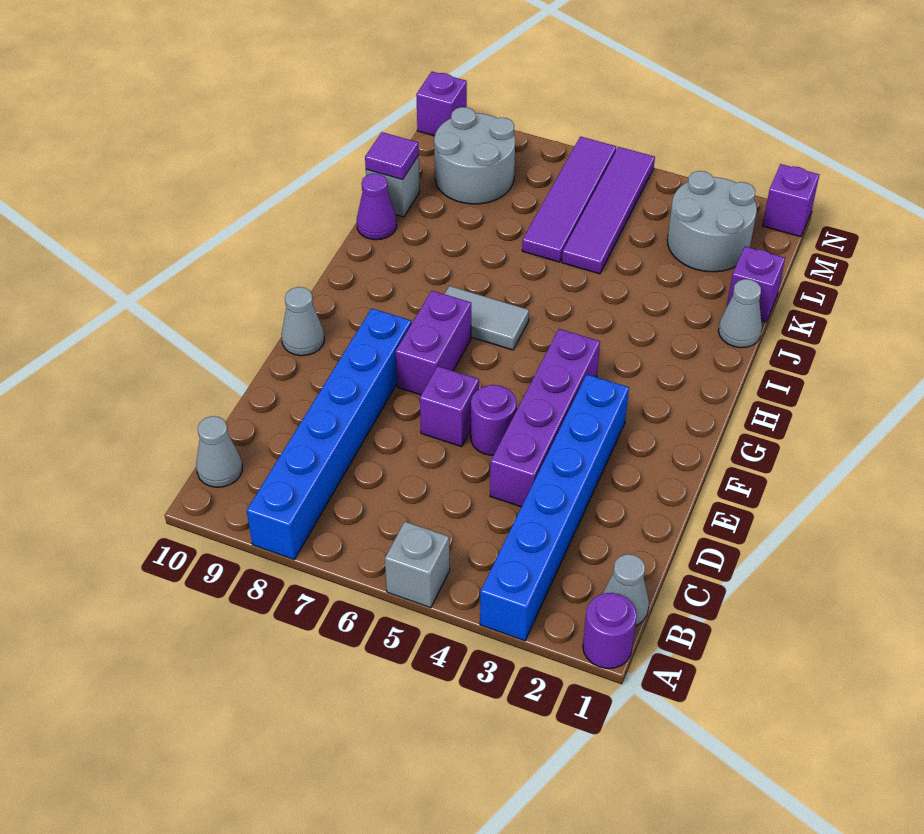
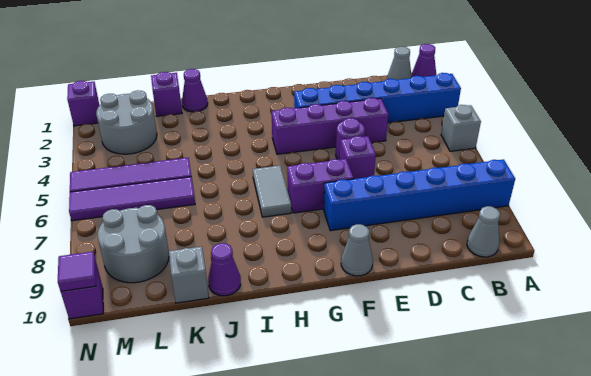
purple 1x1 round brick [583,593,637,668] -> purple 1x1 cone [412,44,436,77]
grey 1x1 cone [718,279,762,348] -> purple 1x1 cone [182,69,208,112]
purple 1x1 tile [365,132,419,180] -> purple 1x1 tile moved to [58,252,96,291]

